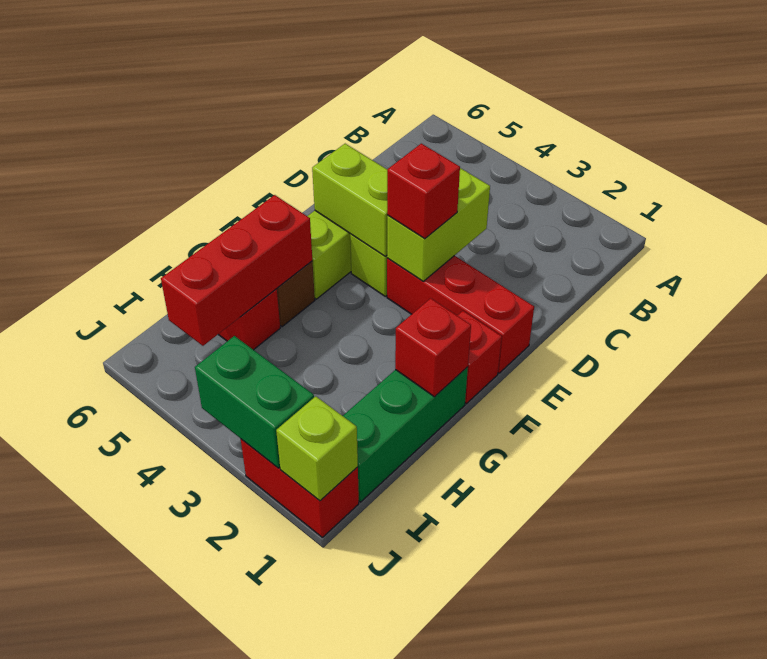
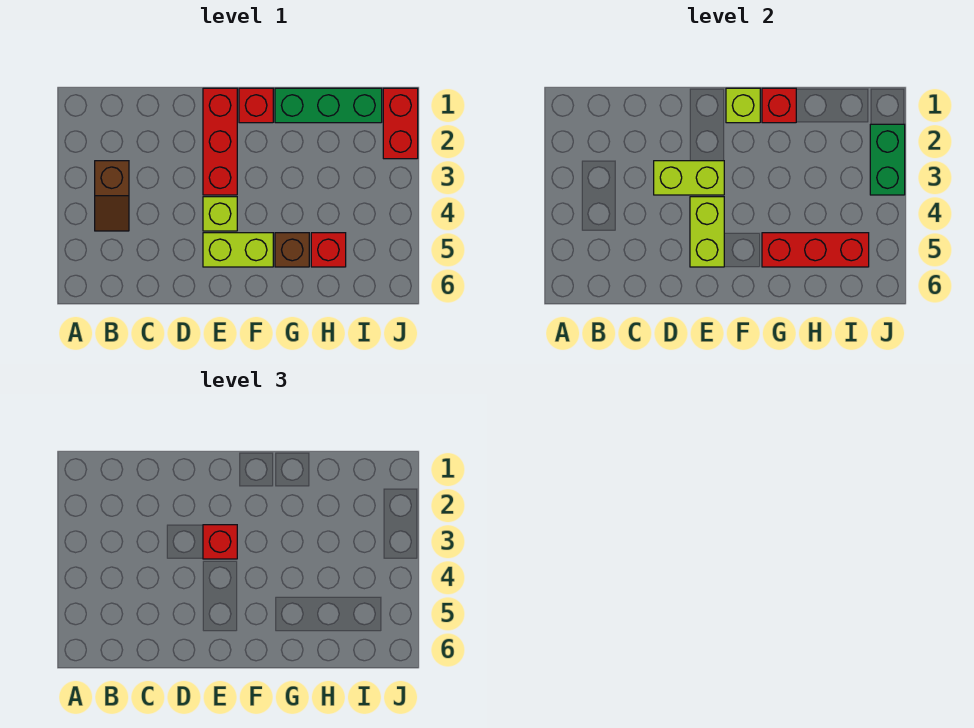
none -> brown 1x2 slope [95,161,129,231]
lime 1x1 brick [276,396,358,501] -> lime 1x1 brick moved to [726,88,760,123]

